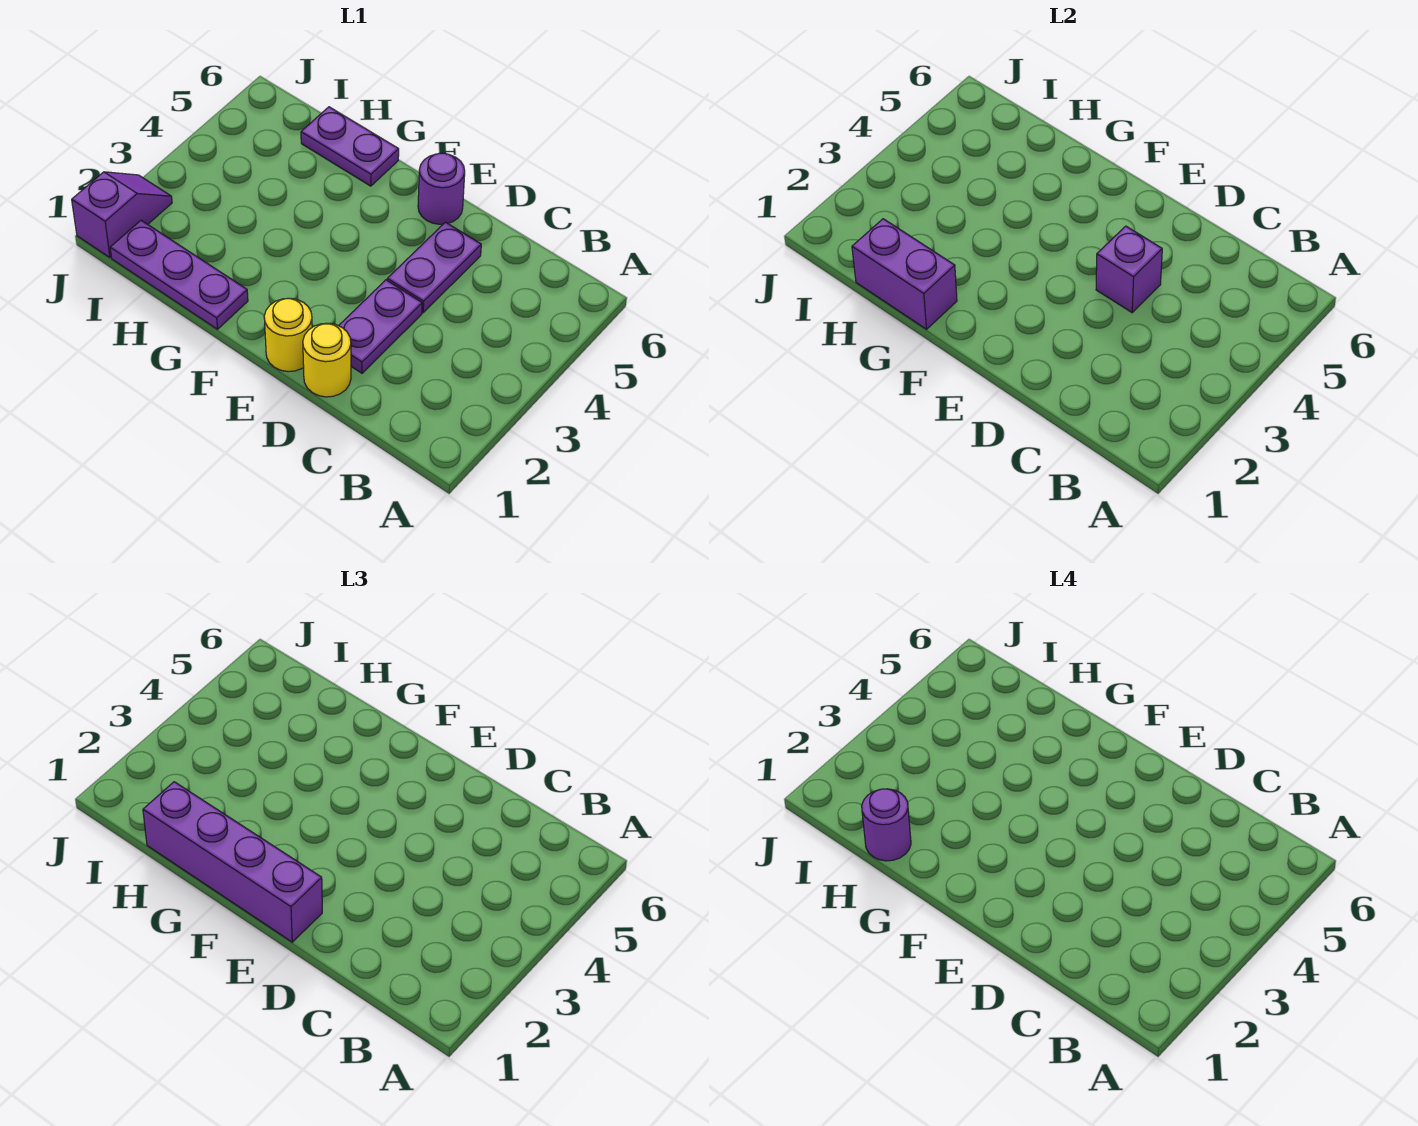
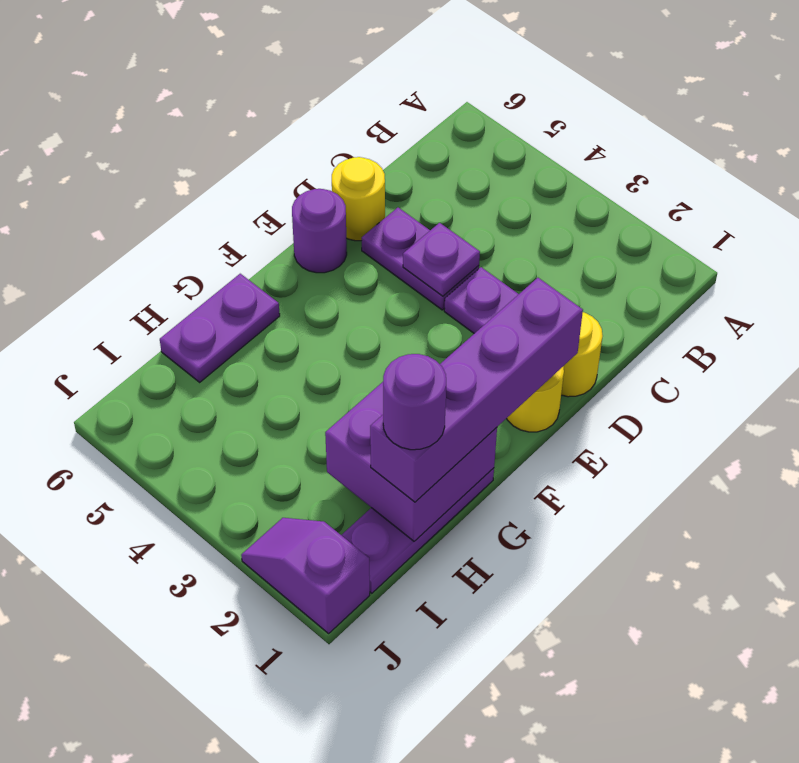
purple 1x1 brick [1096,226,1162,313] -> purple 1x1 plate [403,223,480,296]
none -> yellow 1x1 round brick [332,157,385,241]
purple 1x2 brick [852,219,957,329] -> purple 2x2 brick [325,382,497,541]

